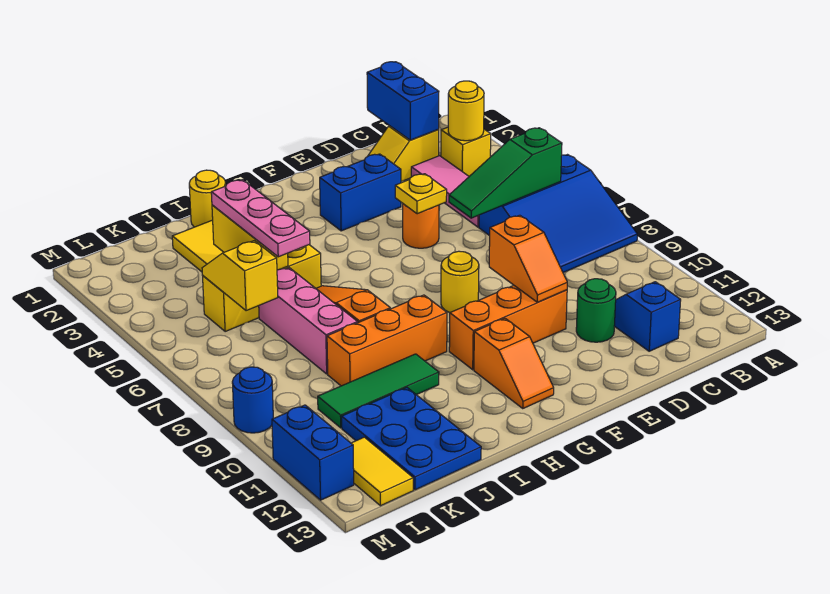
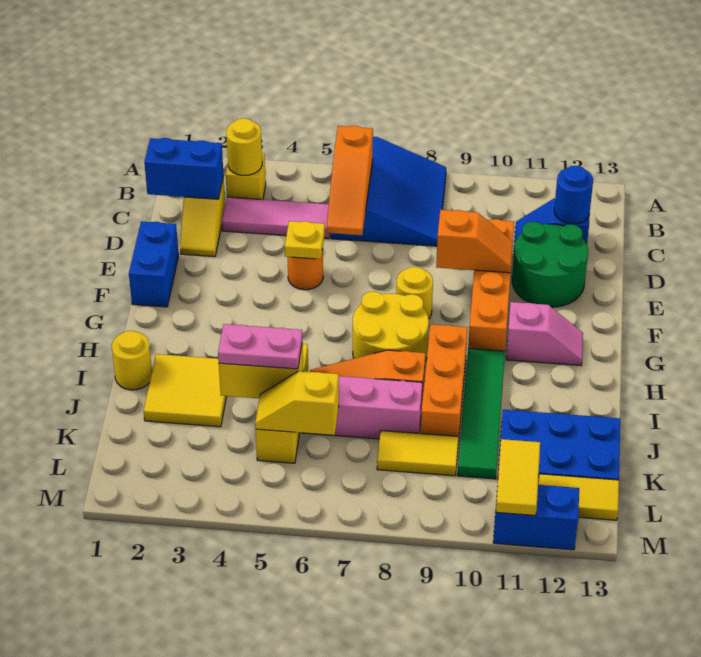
green 1x3 slope [449,128,562,218] -> orange 1x3 slope [327,126,373,235]
green 1x1 round brick [576,279,616,342] -> green 2x2 round brick [512,222,588,307]
blue 1x2 brick [320,154,401,231] -> blue 1x2 brick moved to [129,221,179,307]
orange 1x3 brick [449,285,567,370] -> orange 1x4 brick [468,219,514,351]
none -> yellow 2x2 round brick [353,291,429,361]
orange 1x2 slope [474,318,554,408] -> pink 1x2 slope [506,302,583,366]
green 1x3 tile [318,354,439,428] -> green 1x4 tile [457,348,505,479]
pink 1x3 plate [211,180,310,257] -> pink 1x2 plate [218,324,302,369]
none -> yellow 1x2 tile [377,431,459,476]
none -> yellow 1x2 tile [496,439,540,516]
blue 1x1 round brick [232,367,273,433] -> blue 1x1 round brick moved to [554,166,593,224]

